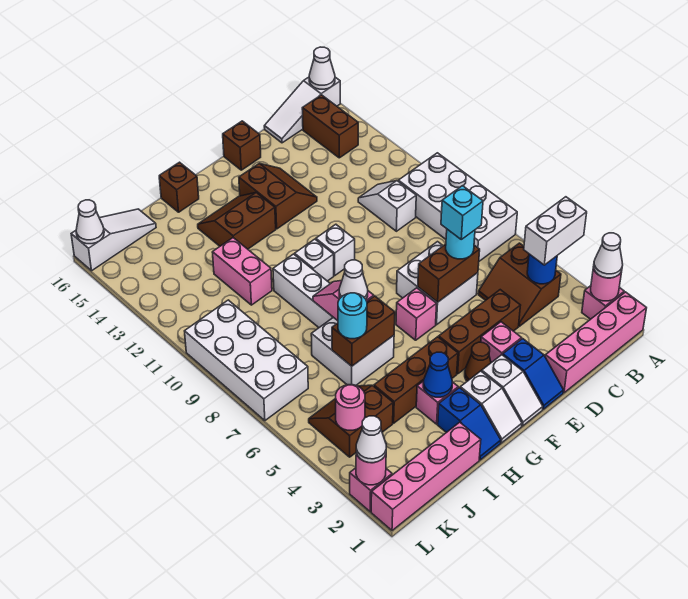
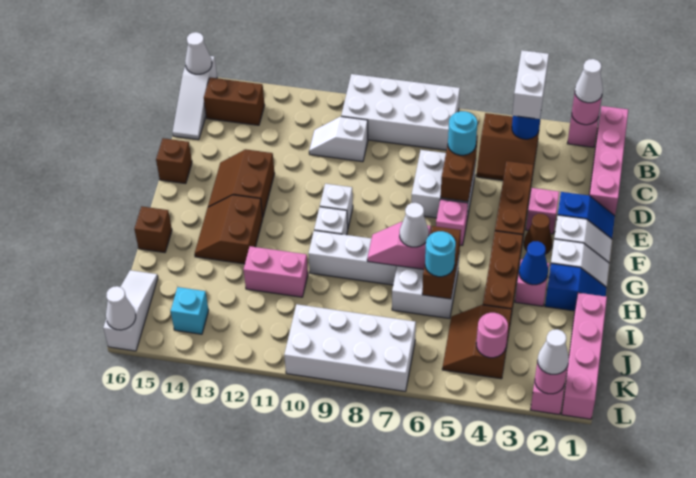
cyan 1x1 brick [441,186,483,239] -> cyan 1x1 brick moved to [170,287,209,334]
brown 2x2 slope [239,163,317,229] -> brown 2x2 slope turned to [208,149,275,216]

